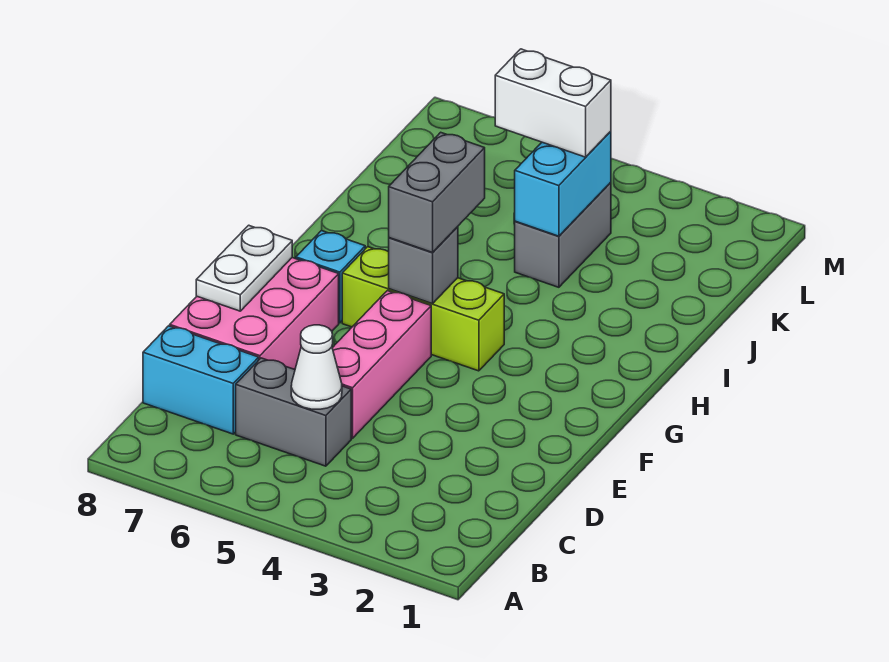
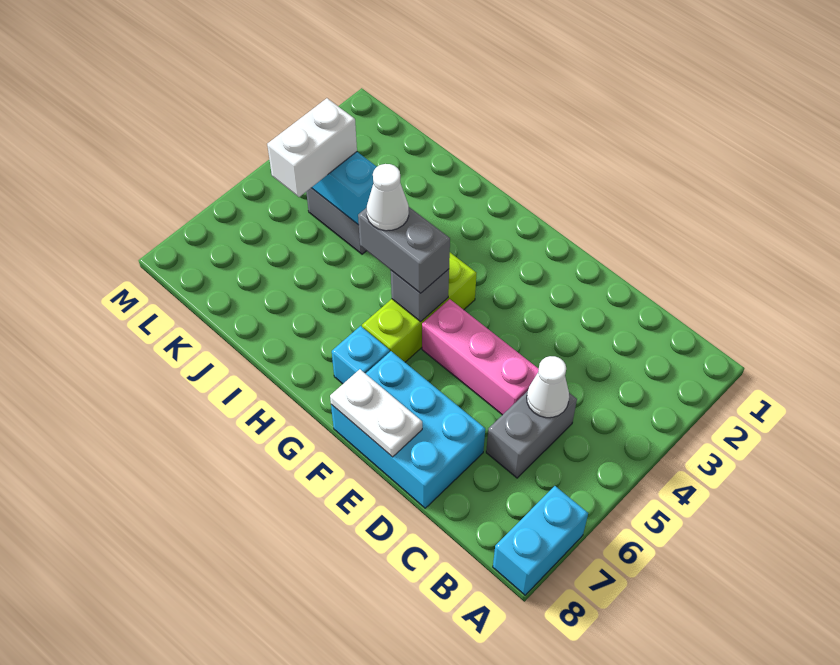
cyan 1x2 brick [143,326,259,434] -> cyan 1x2 brick moved to [493,486,588,595]
pink 2x3 brick [170,258,339,369] -> cyan 2x3 brick [331,351,485,508]
none -> white 1x1 cone [367,164,409,231]

